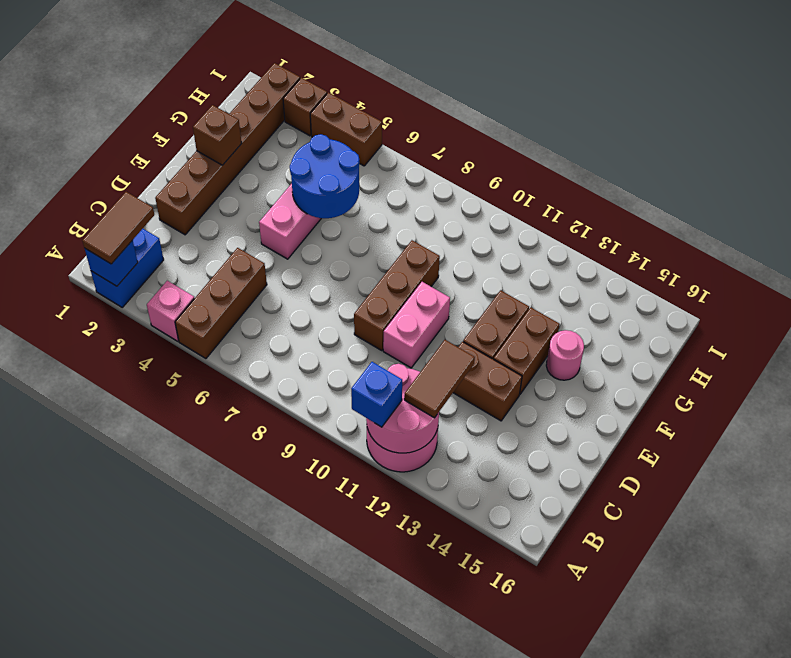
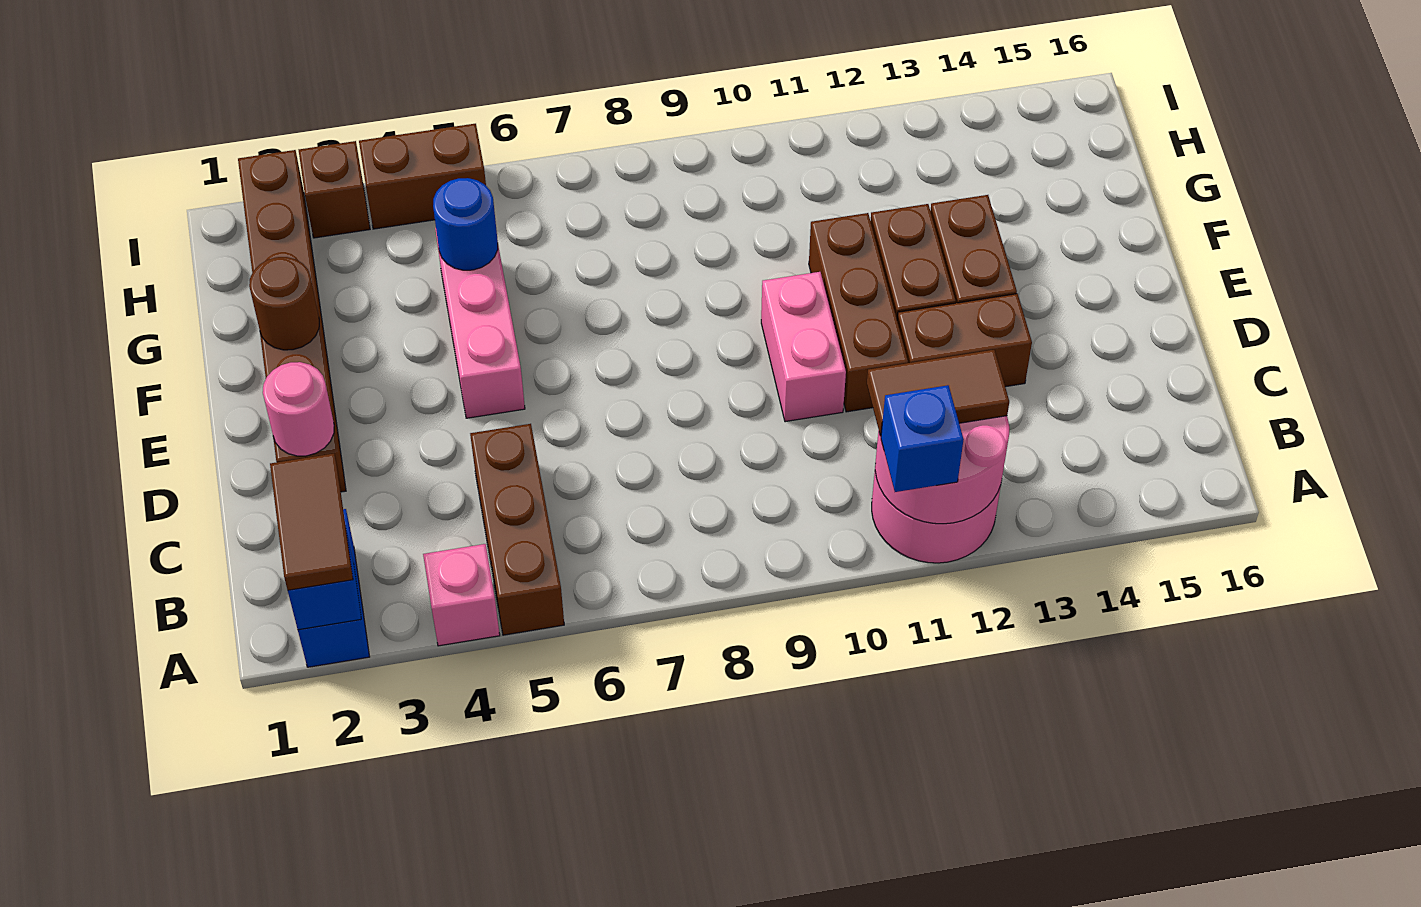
brown 1x2 tile [404,340,475,418] -> brown 1x2 tile turned to [867,350,1009,436]
brown 1x3 brick [354,240,440,351] -> brown 1x3 brick moved to [809,213,908,412]
brown 1x1 brick [193,105,242,165] -> brown 1x1 round brick [249,257,319,350]
blue 2x2 round brick [290,134,360,218] -> blue 1x1 round brick [433,178,498,270]
pink 1x1 round brick [546,330,584,380] -> pink 1x1 round brick moved to [263,362,334,456]

